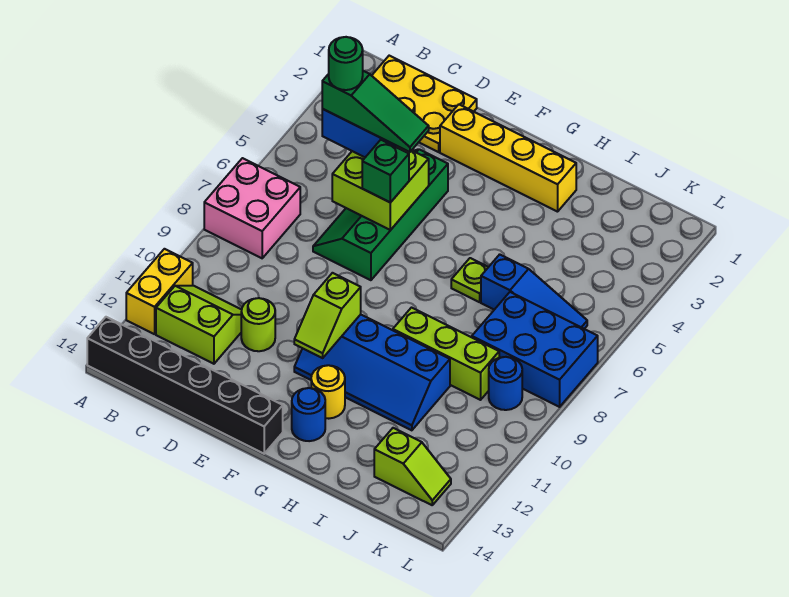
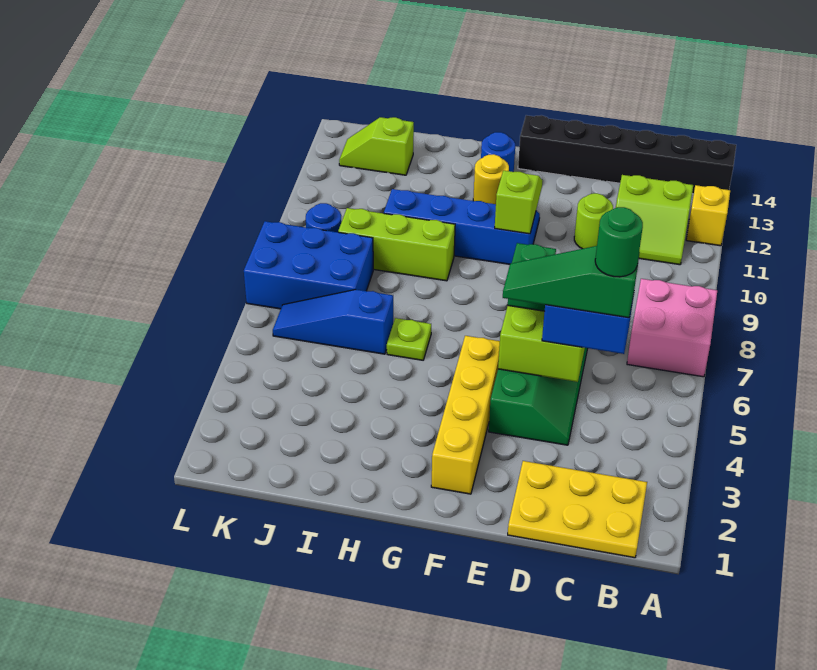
yellow 1x2 brick [126,249,193,334] -> yellow 1x1 brick [686,185,730,246]
yellow 1x4 brick [440,104,576,212] -> yellow 1x4 brick turned to [431,336,500,494]

